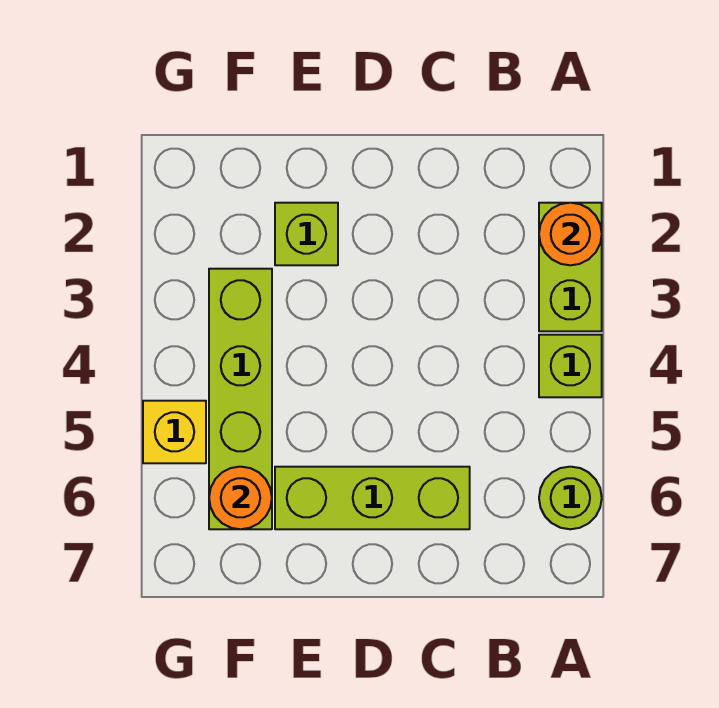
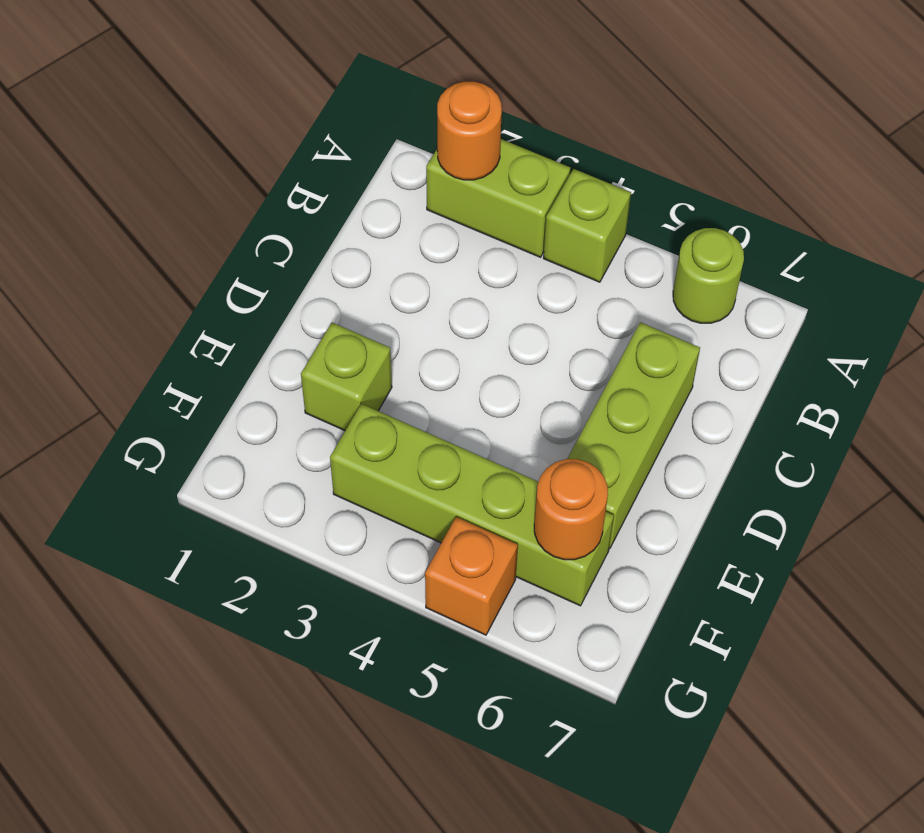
yellow 1x1 brick [143,401,206,463] -> orange 1x1 brick [425,517,518,635]

